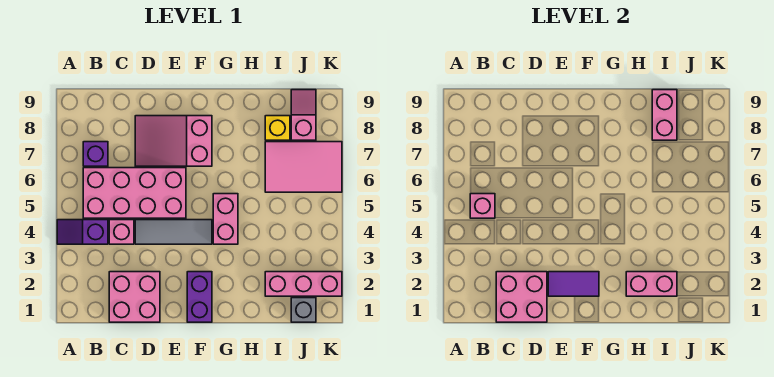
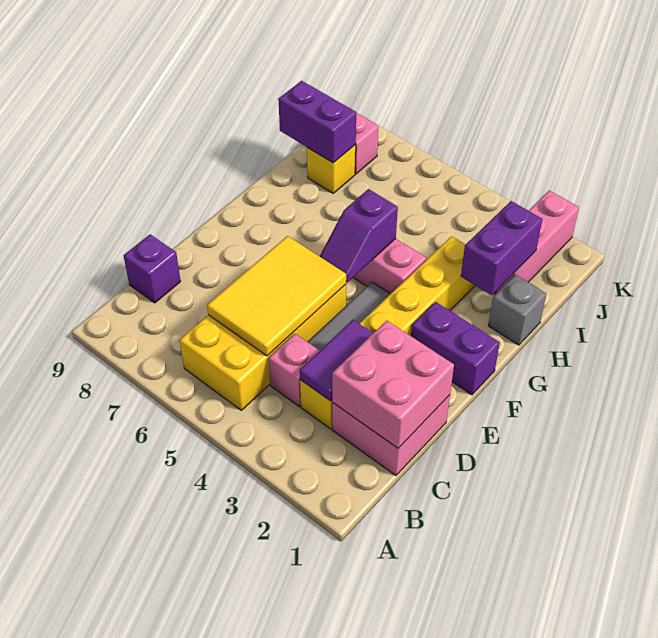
purple 1x2 slope [57,220,108,244] -> purple 1x2 slope moved to [320,189,398,282]
pink 2x4 brick [83,168,186,218] -> yellow 2x4 brick [180,284,346,410]
pink 1x1 brick [470,194,495,218] -> none
purple 1x1 brick [83,142,108,166] -> purple 1x1 brick moved to [124,234,181,303]
none -> yellow 1x6 brick [300,236,475,429]
none -> yellow 2x3 tile [207,236,346,356]
pink 2x3 slope [135,116,212,166] -> none
purple 1x2 tile [548,272,599,296] -> purple 1x2 tile moved to [300,320,373,401]
pink 1x2 brick [626,272,677,296] -> purple 1x2 brick [461,201,542,295]
pink 2x3 tile [265,142,342,192] -> none
pink 1x2 brick [652,90,677,140] -> purple 1x2 brick [278,81,356,163]
grey 1x1 brick [291,298,316,322] -> grey 1x1 brick moved to [488,275,547,345]

